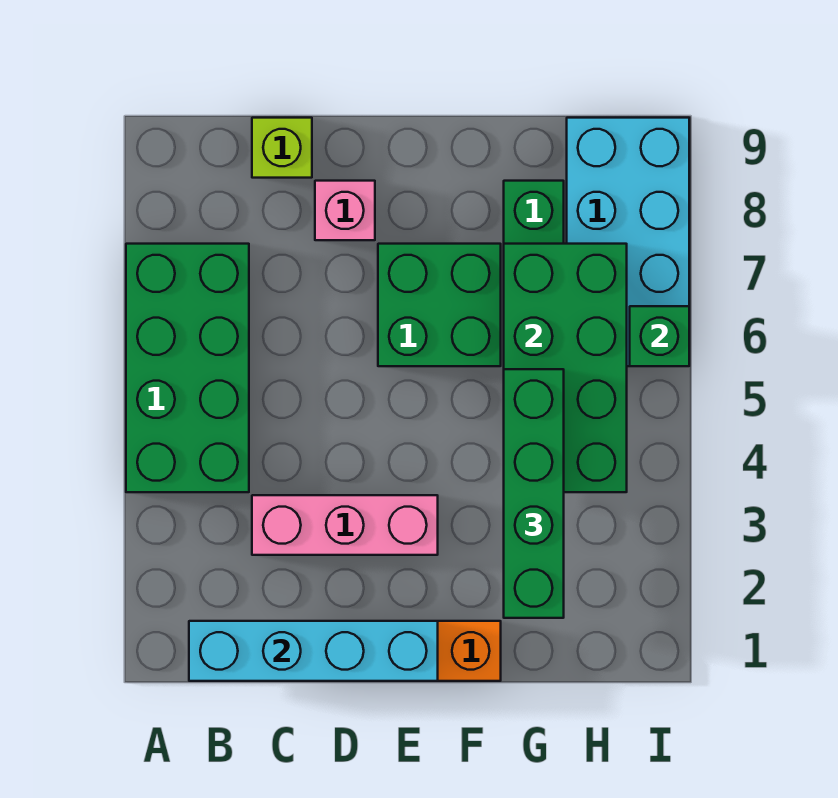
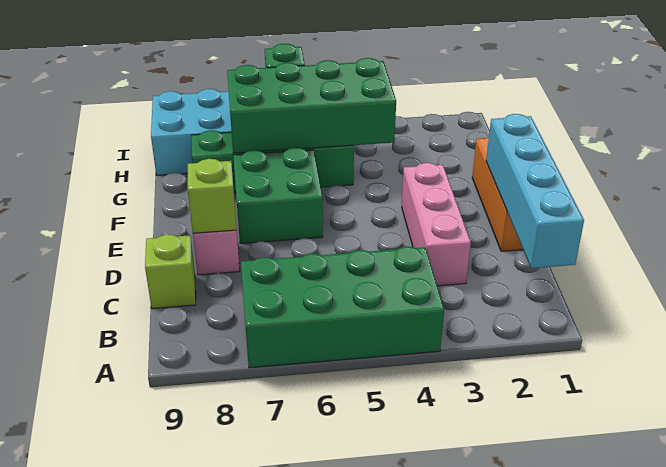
none -> lime 1x1 brick [188,159,236,233]
green 1x4 brick [504,369,564,618] -> none

